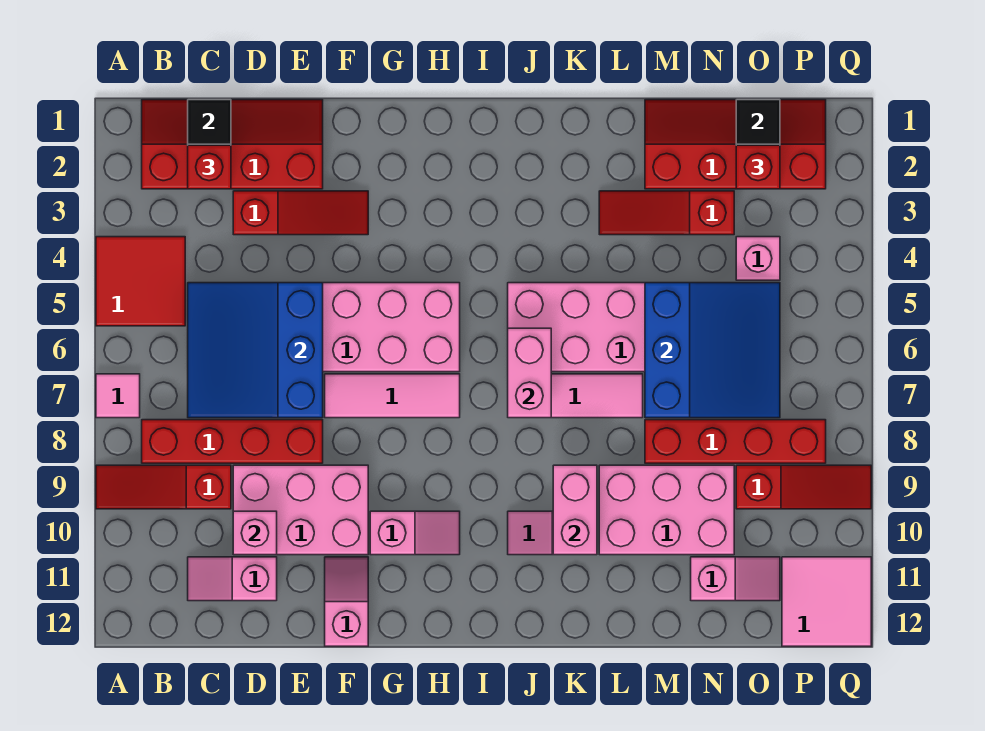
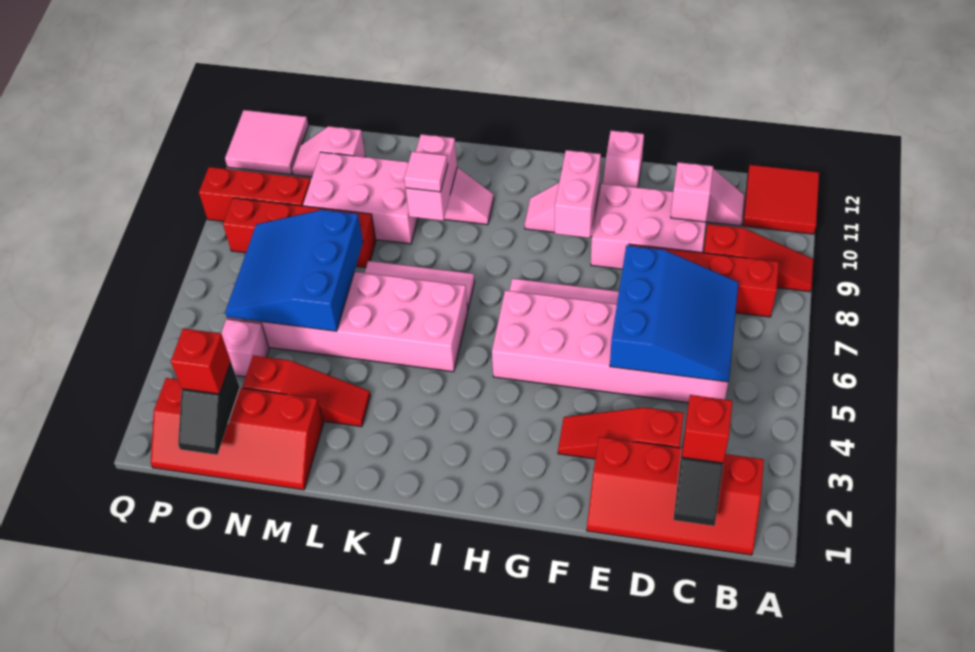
red 2x2 tile [96,237,185,326] -> red 2x2 tile moved to [743,165,819,234]
pink 1x1 tile [96,374,140,418] -> pink 1x1 tile moved to [404,151,448,192]
pink 1x2 brick [508,328,551,418] -> pink 1x2 brick moved to [555,150,601,238]
red 1x3 slope [736,465,871,509] -> red 1x3 brick [199,167,311,221]

